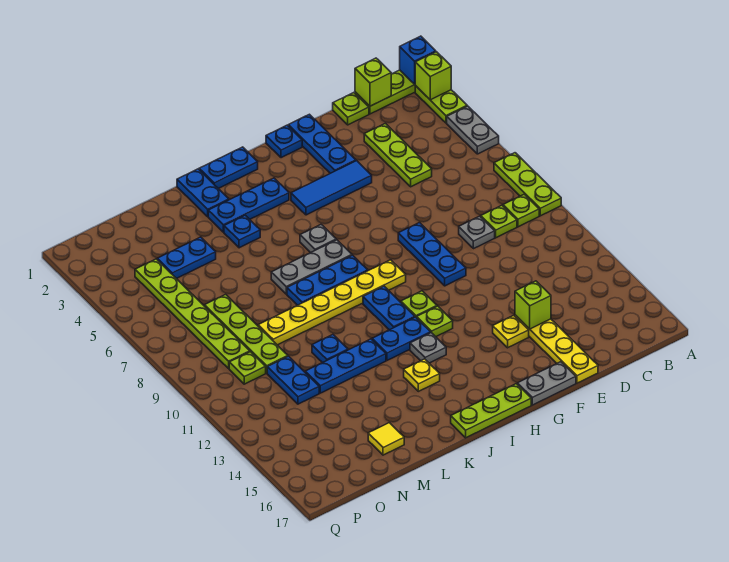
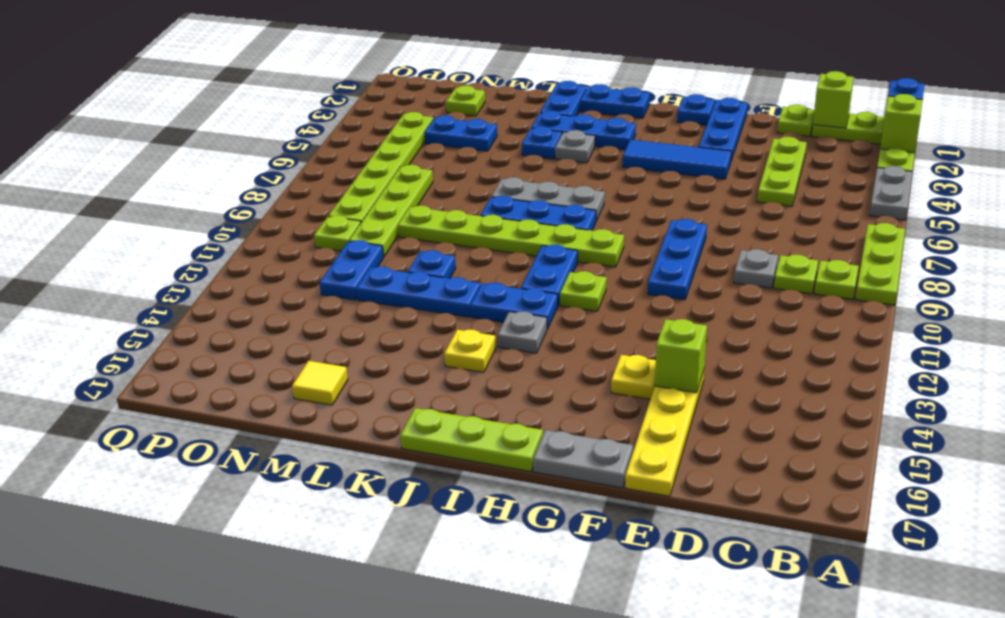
yellow 1x6 plate [258,260,406,345] -> lime 1x6 plate [398,206,624,267]
lime 1x1 plate [417,306,453,337] -> lime 1x1 plate moved to [446,85,485,116]
grey 1x1 plate [300,225,336,253] -> grey 1x1 plate moved to [555,130,595,163]

